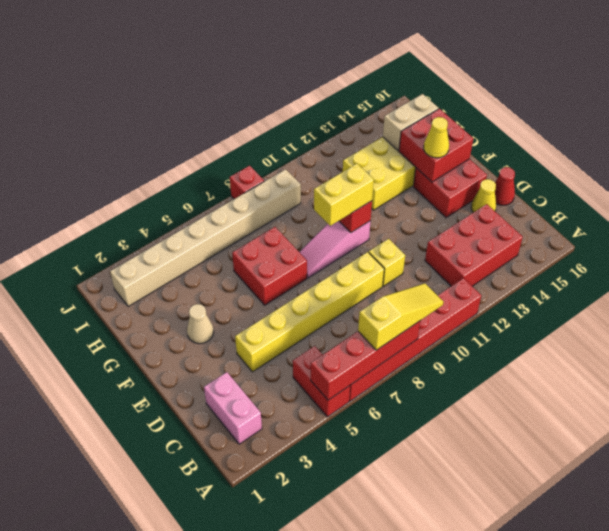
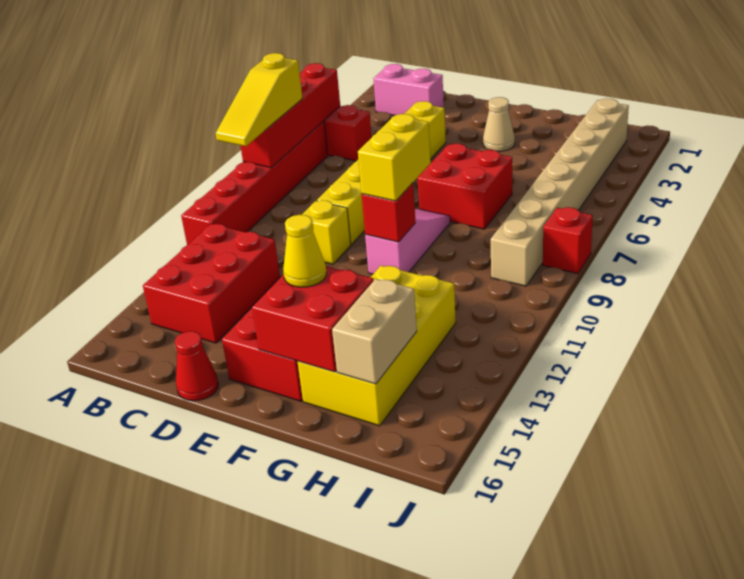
yellow 1x1 cone [471,179,496,212] -> none

